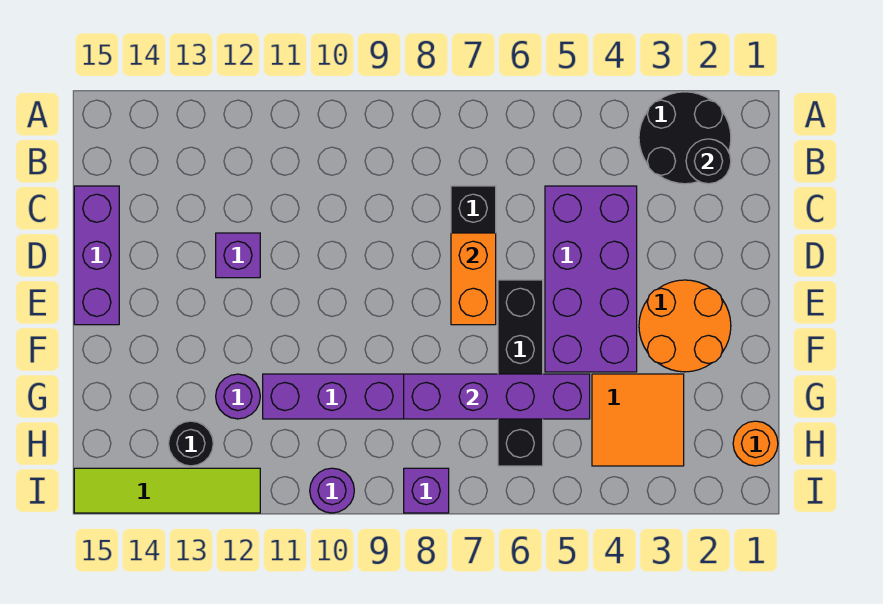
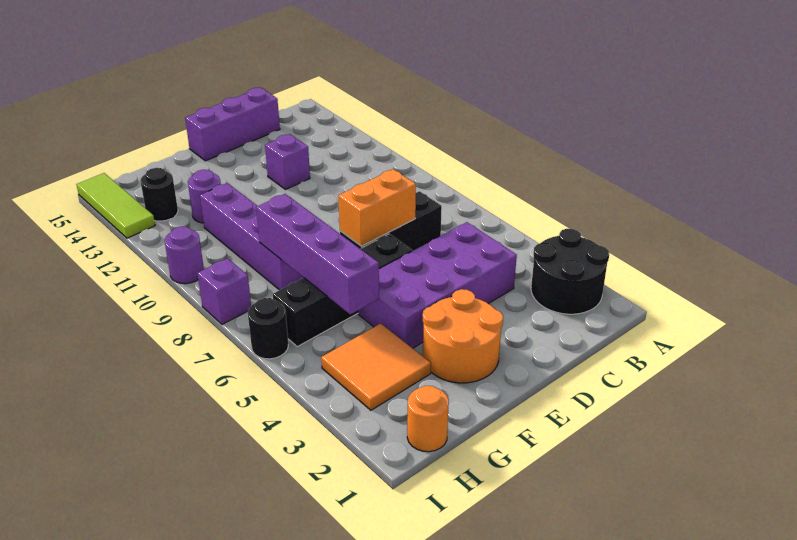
black 1x1 round brick [686,139,731,184] -> black 1x1 round brick moved to [248,298,288,359]
lime 1x4 tile [74,468,260,513] -> lime 1x3 tile [76,173,155,238]

